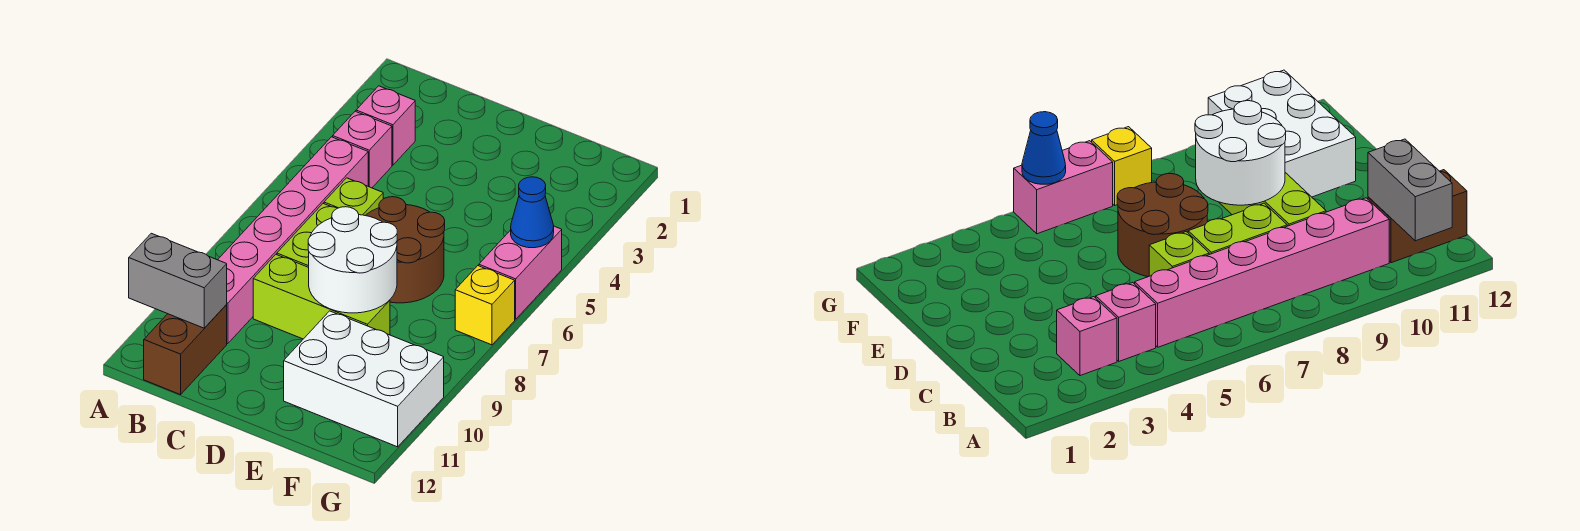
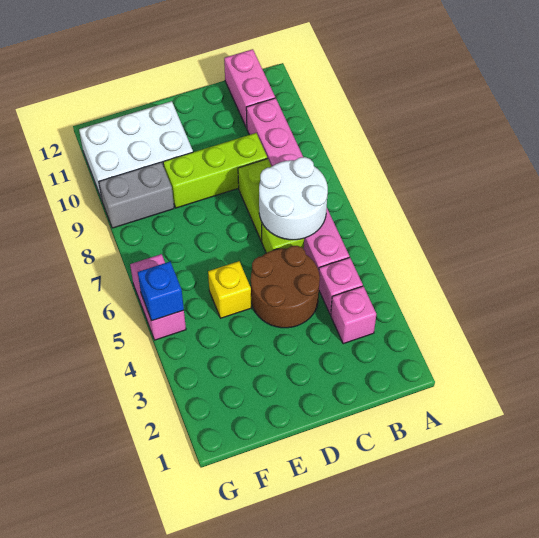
grey 1x2 brick [129,233,227,328] -> grey 1x2 brick moved to [99,162,174,228]
brown 1x2 brick [144,305,227,395] -> pink 1x2 brick [224,49,275,128]
brown 2x2 round brick [365,197,445,303] -> brown 2x2 round brick moved to [251,246,320,328]
white 2x2 round brick [308,207,397,313] -> white 2x2 round brick moved to [259,157,328,240]
blue 1x1 cone [511,177,554,248] -> blue 1x1 brick [138,262,184,321]
yellow 1x1 brick [455,266,515,345] -> yellow 1x1 brick moved to [208,261,251,318]

